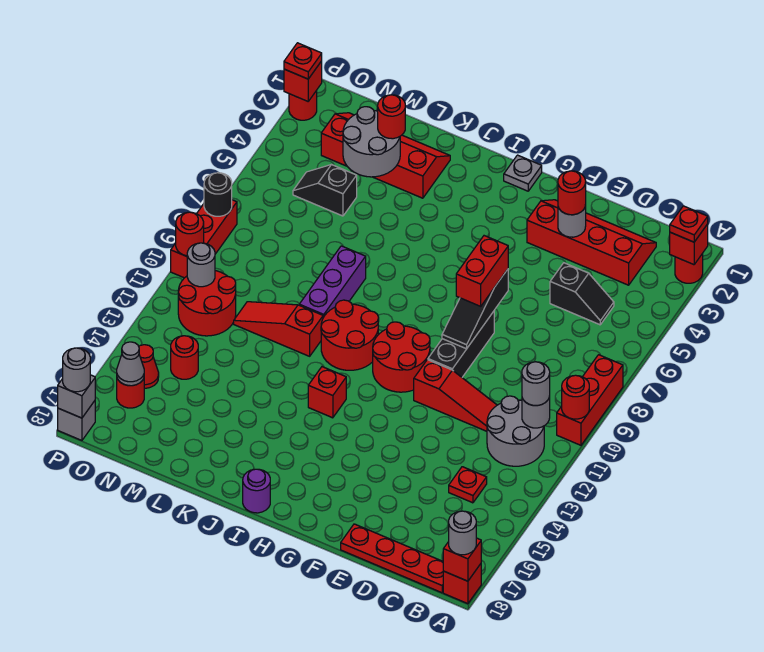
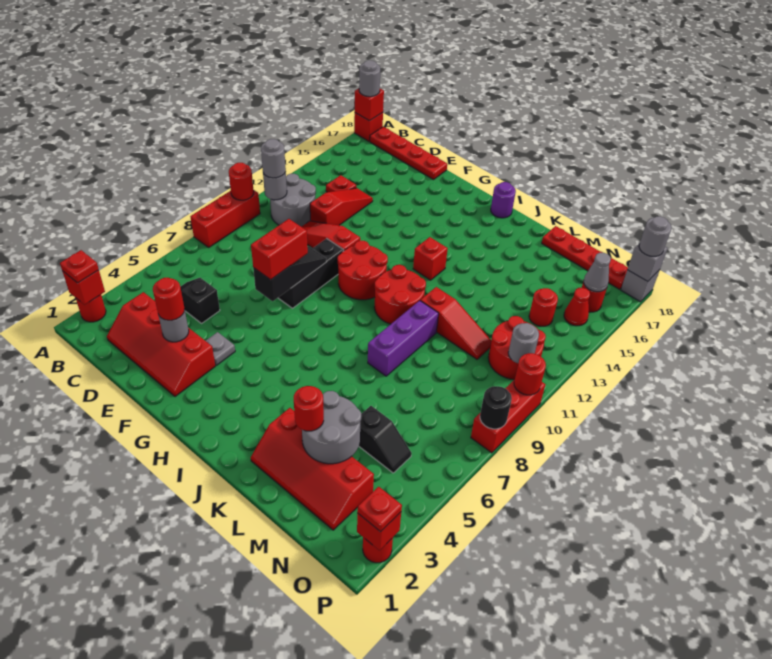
none -> red 1x3 slope [310,188,373,225]
grey 1x1 plate [504,155,542,191] -> grey 1x1 plate moved to [206,332,235,365]
none -> red 1x4 plate [542,226,628,289]

